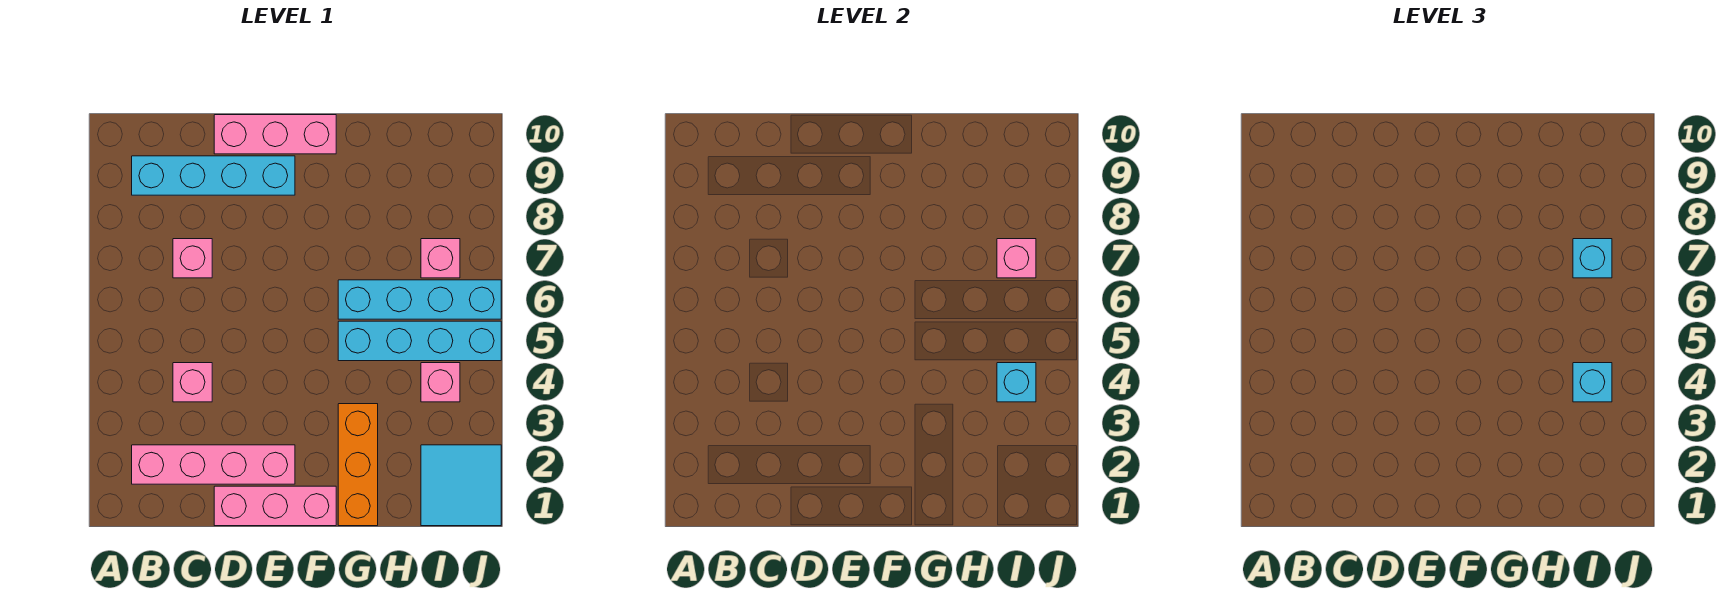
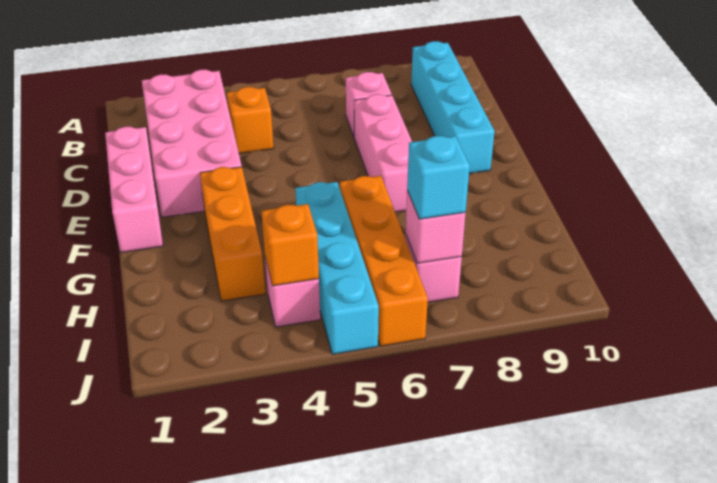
pink 1x4 brick [132,445,295,484] -> pink 2x4 brick [142,70,242,217]
pink 1x1 brick [173,363,212,402] -> orange 1x1 brick [227,87,274,153]
pink 1x3 brick [214,115,336,154] -> pink 1x3 brick moved to [354,94,412,212]
orange 1x3 brick [338,404,378,526] -> orange 1x3 brick turned to [200,167,265,301]
cyan 1x4 brick [338,280,501,319] -> orange 1x4 brick [340,176,428,346]
cyan 2x2 tile [421,445,501,526] -> none
cyan 1x1 brick [997,363,1036,402] -> orange 1x1 brick [261,204,319,286]
cyan 1x1 brick [1573,363,1612,402] -> none

